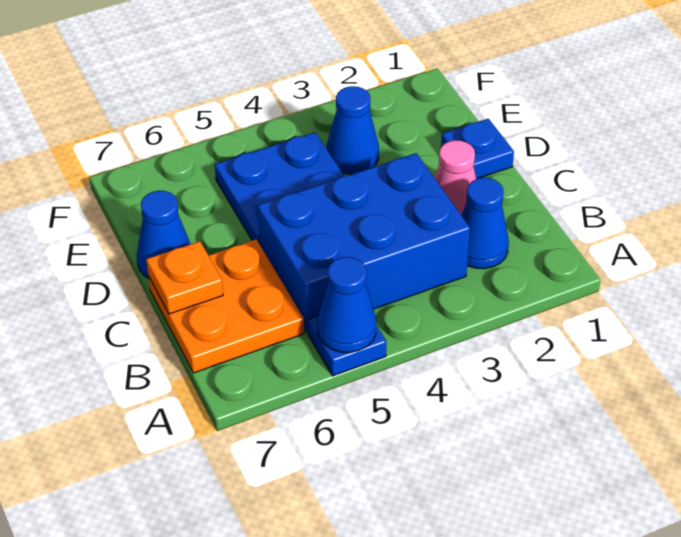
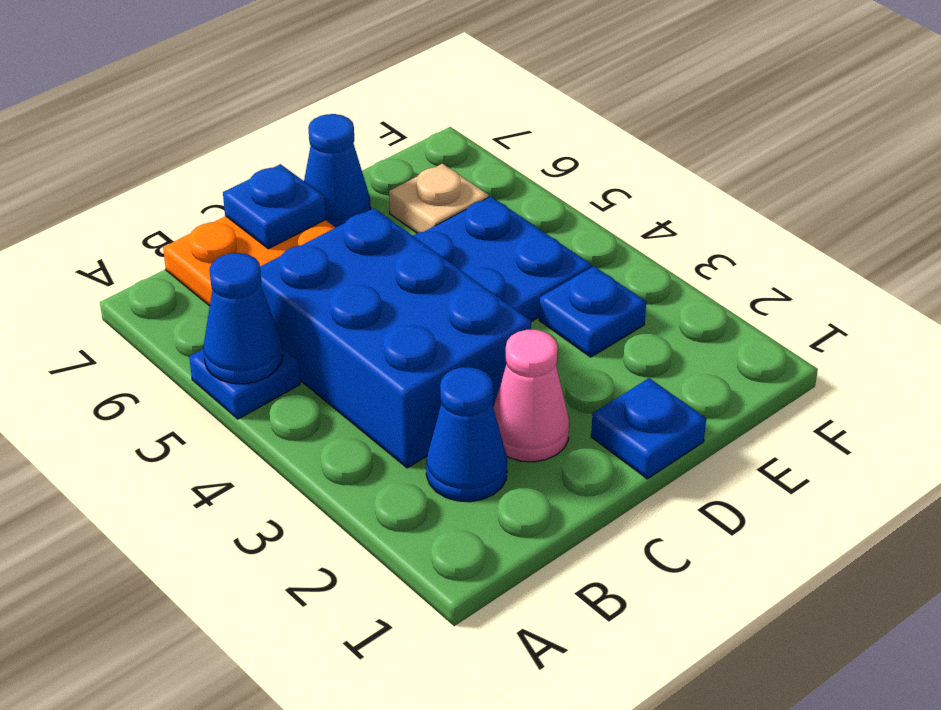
orange 1x1 plate [146,241,223,314] -> blue 1x1 plate [223,164,326,249]
blue 1x1 cone [327,86,379,174] -> blue 1x1 plate [539,266,646,357]
none -> tan 1x1 plate [389,164,489,233]

